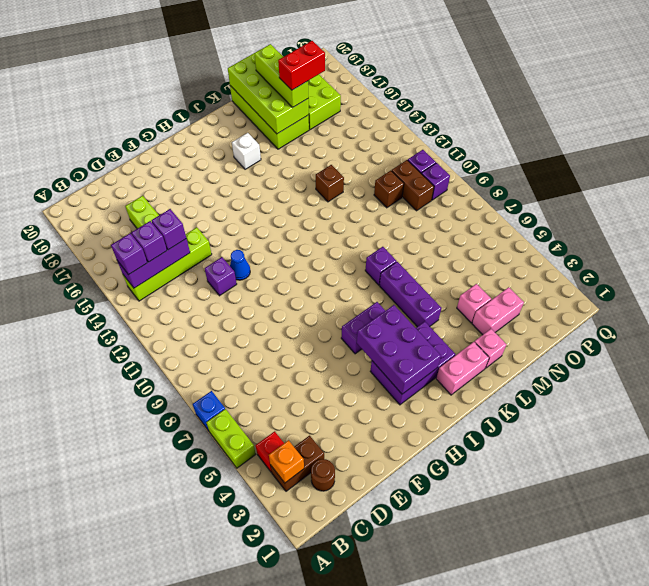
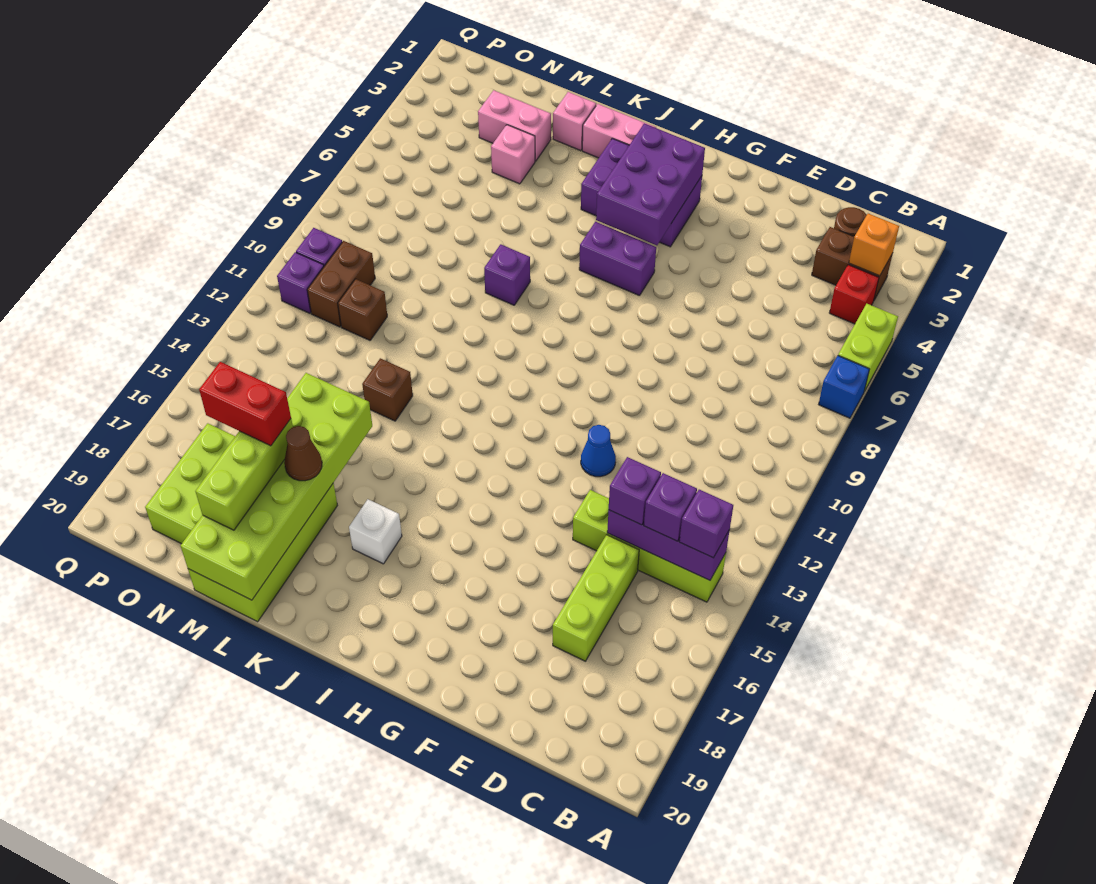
purple 1x1 brick [205,257,237,296] -> none
purple 1x3 brick [379,262,441,327] -> none
lime 2x4 brick [228,54,309,134] -> lime 2x6 brick [181,373,372,600]
none -> brown 1x1 cone [284,426,322,481]

